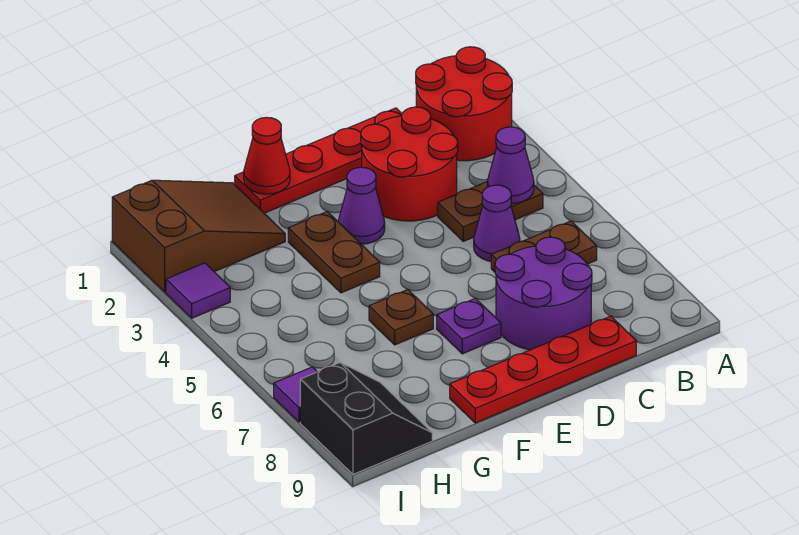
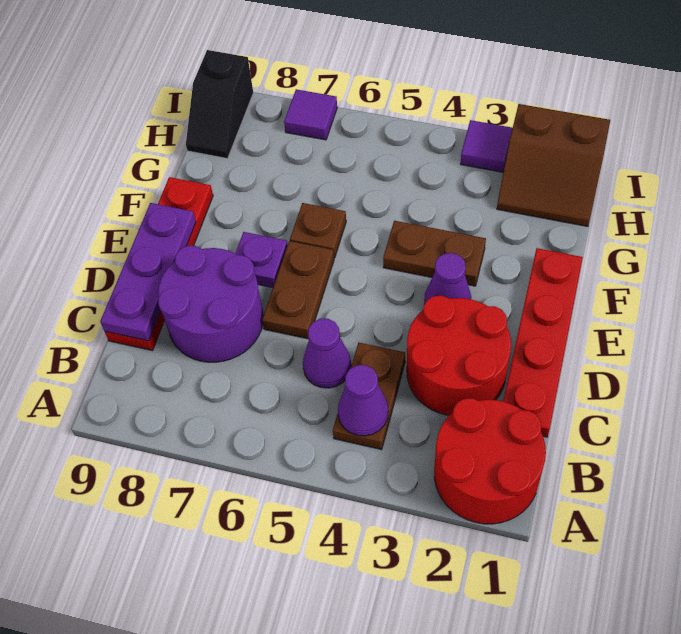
brown 1x2 plate [491,221,597,272] -> brown 1x2 plate moved to [262,241,334,339]
none -> purple 1x3 plate [100,203,196,341]
red 1x1 cone [244,117,290,194] -> none
brown 2x3 slope [112,180,285,292] -> brown 2x2 slope [497,104,610,227]
black 2x2 slope [300,363,432,474] -> black 1x2 slope [186,50,253,159]

